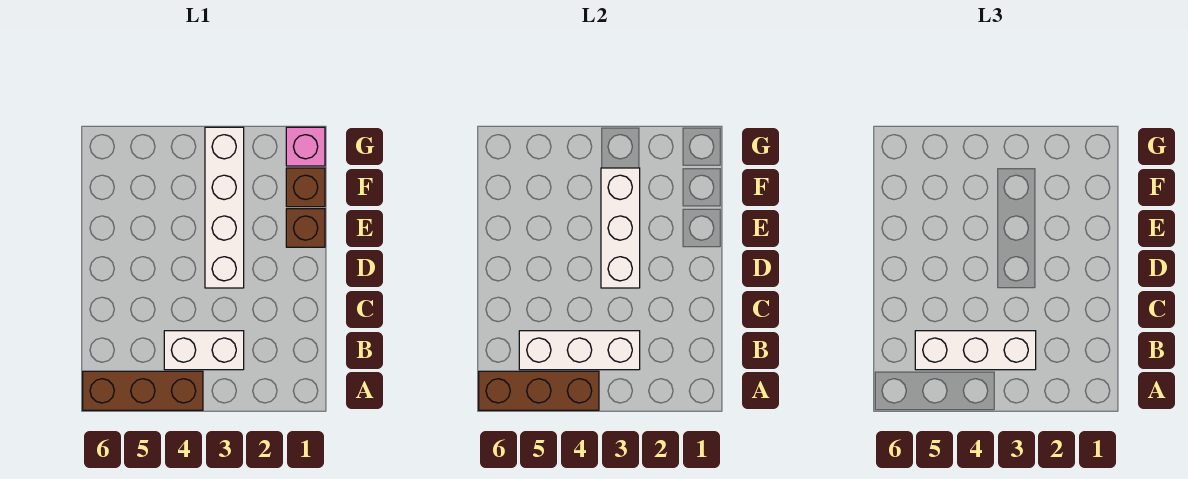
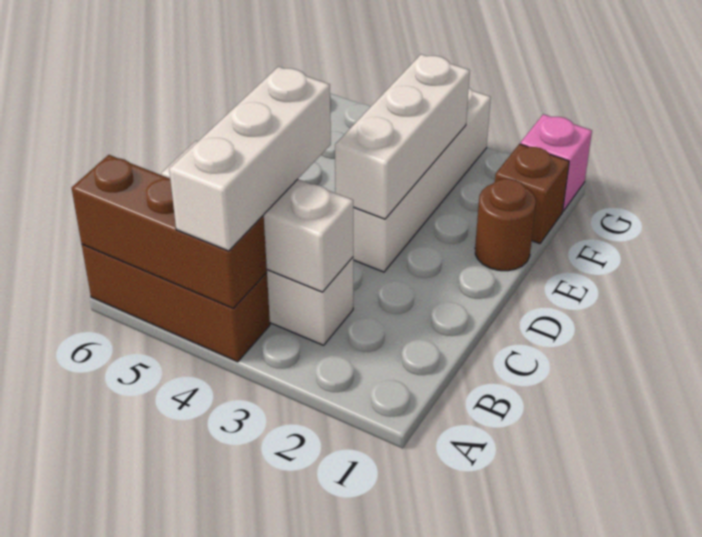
white 1x3 brick [915,331,1036,370] -> white 1x3 brick turned to [169,67,331,251]
brown 1x1 brick [286,209,325,247] -> brown 1x1 round brick [475,179,536,271]

